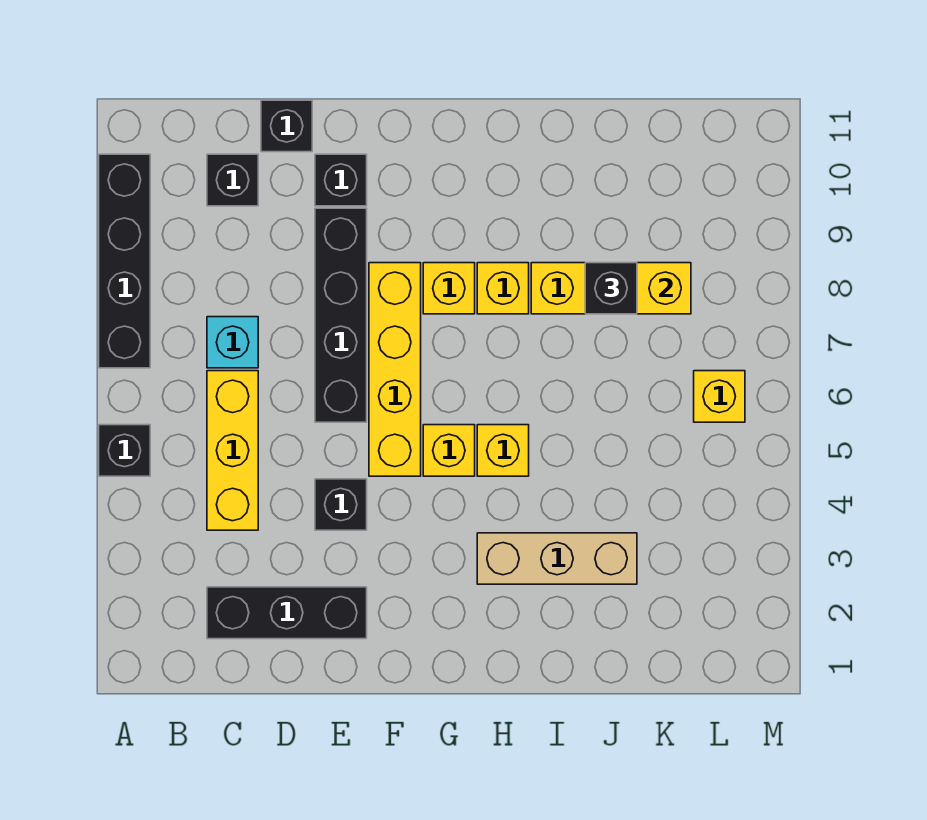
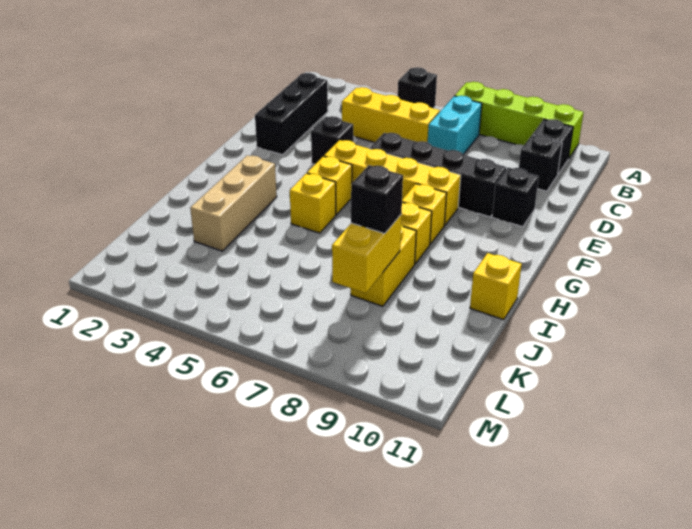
black 1x4 brick [99,154,150,368] -> lime 1x4 brick [455,82,584,159]
cyan 1x1 brick [207,317,258,368] -> cyan 1x2 brick [428,96,482,154]
black 1x1 brick [261,100,312,152] -> black 1x1 brick moved to [533,119,573,174]
yellow 1x1 brick [694,371,745,422] -> yellow 1x1 brick moved to [470,253,522,320]

